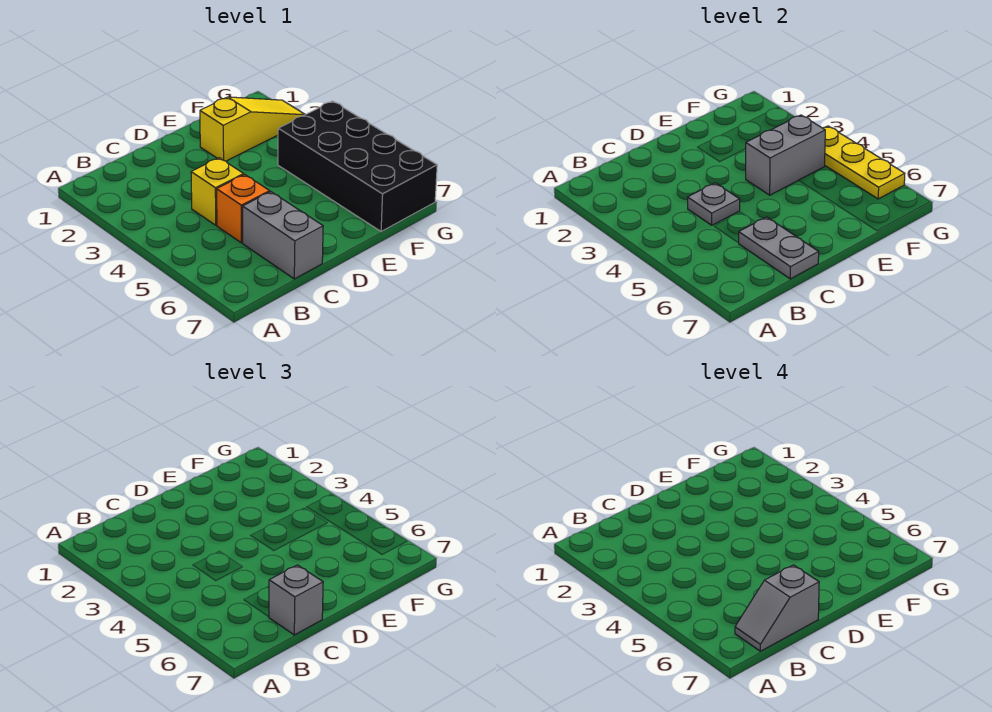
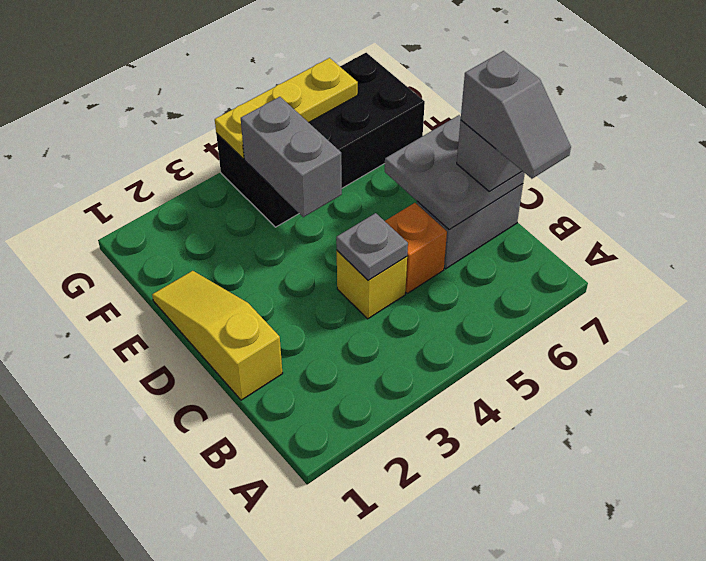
grey 1x2 plate [739,217,819,279] -> grey 2x2 plate [385,115,525,230]
yellow 1x3 slope [200,97,305,161] -> yellow 1x3 slope moved to [152,271,283,400]

